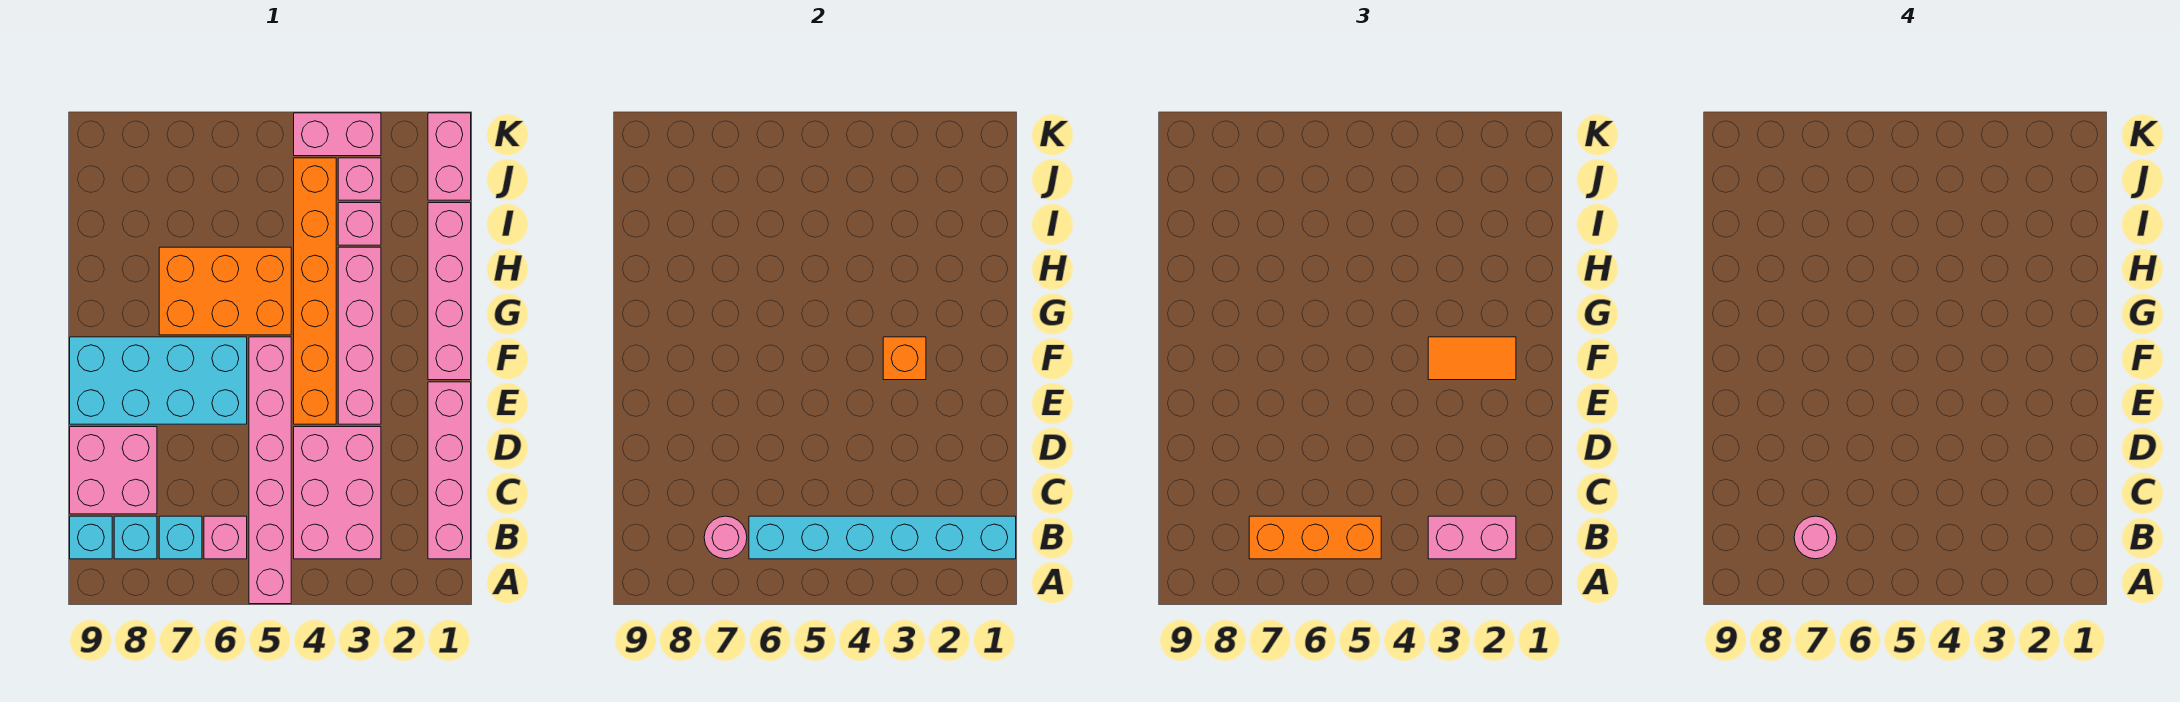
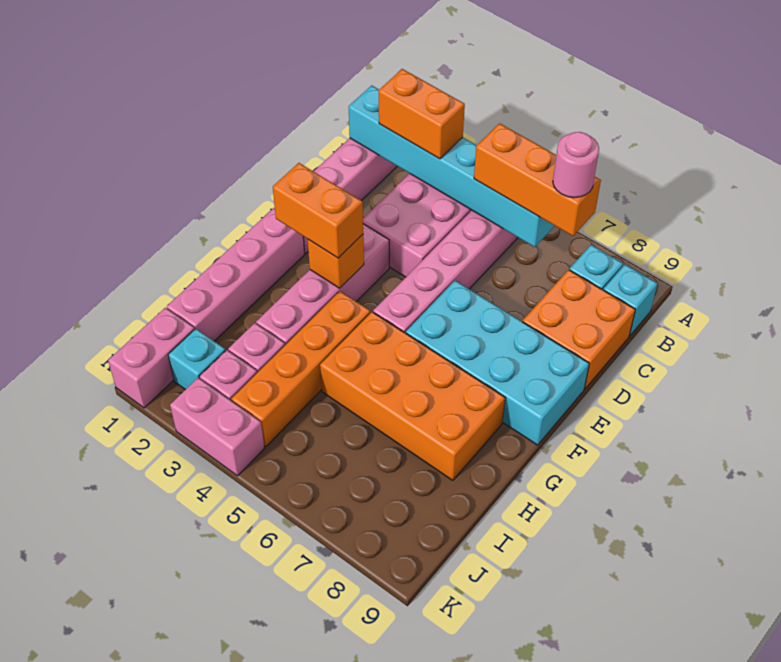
pink 1x2 brick [1428,516,1516,559] -> orange 1x2 brick [379,69,465,159]
pink 1x1 brick [204,516,247,559] -> none
cyan 1x1 brick [159,516,202,559] -> cyan 1x1 brick moved to [168,329,226,390]
pink 1x1 round brick [704,516,747,559] -> none
pink 2x2 brick [70,427,157,514] -> orange 2x2 brick [523,270,635,389]
orange 1x6 brick [294,158,336,424] -> orange 1x4 brick [231,291,370,447]
orange 1x2 tile [1428,337,1516,380] -> orange 1x2 brick [273,163,363,258]
orange 2x3 brick [159,247,291,335] -> orange 2x4 brick [320,312,505,480]

